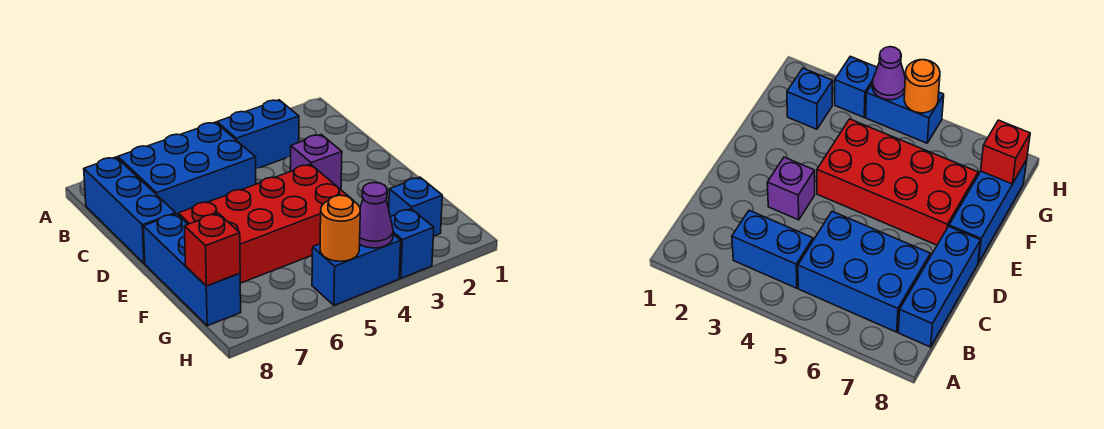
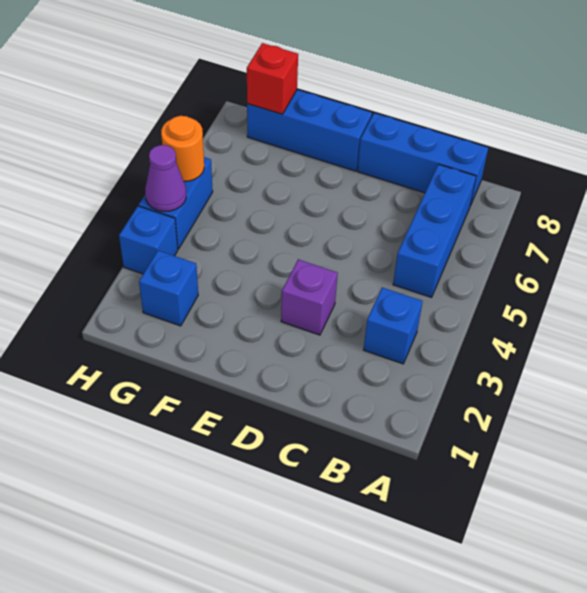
blue 1x2 brick [217,100,299,168] -> blue 1x1 brick [364,287,423,364]
blue 2x3 brick [118,122,256,214] -> blue 1x3 brick [393,164,476,297]
red 2x4 brick [178,164,354,283] -> none

